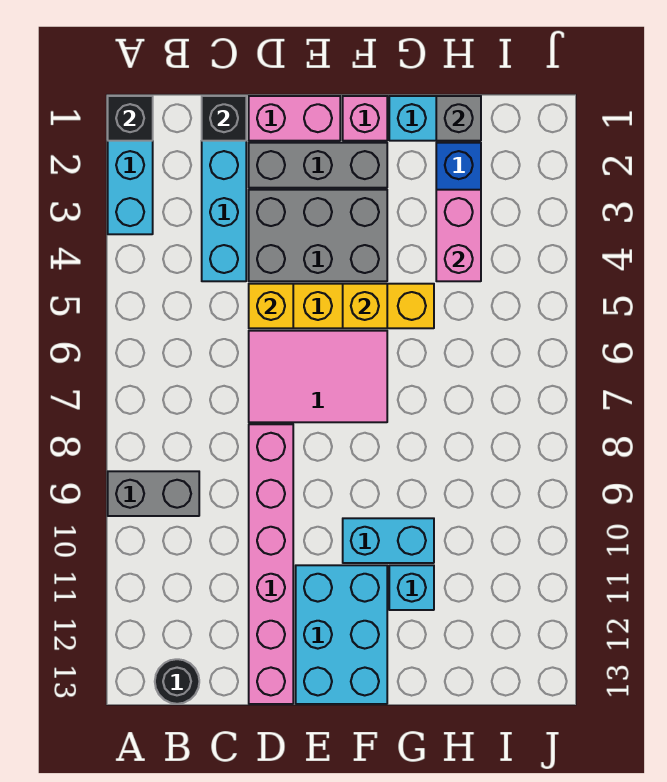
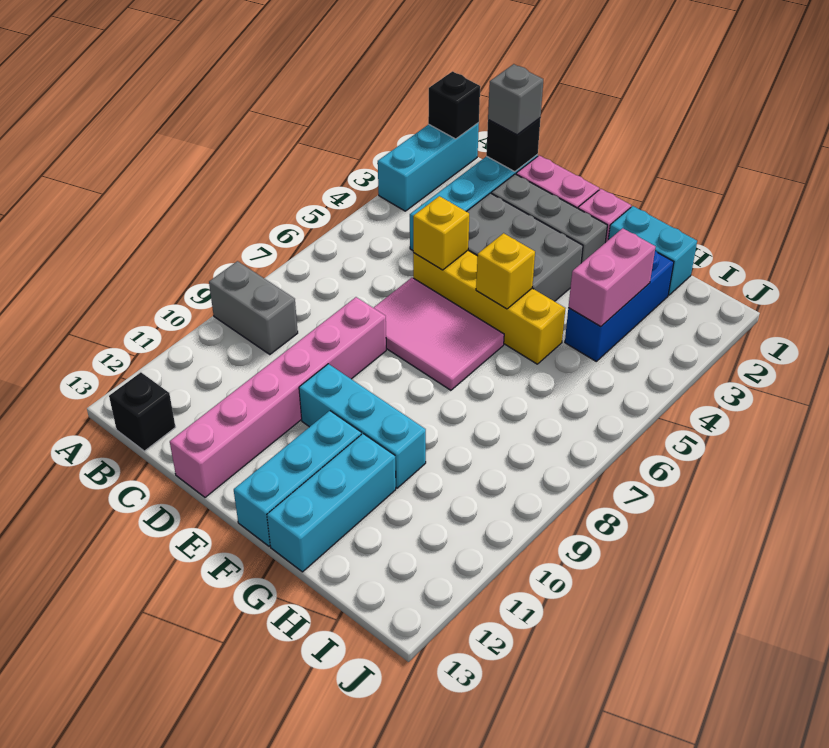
black 1x1 round brick [155,659,199,704] -> black 1x1 brick [109,372,175,451]
cyan 2x3 brick [296,565,387,704] -> cyan 1x3 brick [234,411,361,546]
cyan 1x2 brick [343,518,434,563] -> cyan 1x3 brick [299,364,426,488]
cyan 1x1 brick [389,565,434,610] -> cyan 1x3 brick [267,434,396,572]
grey 1x1 brick [436,96,481,141] -> grey 1x1 brick moved to [488,64,543,135]

